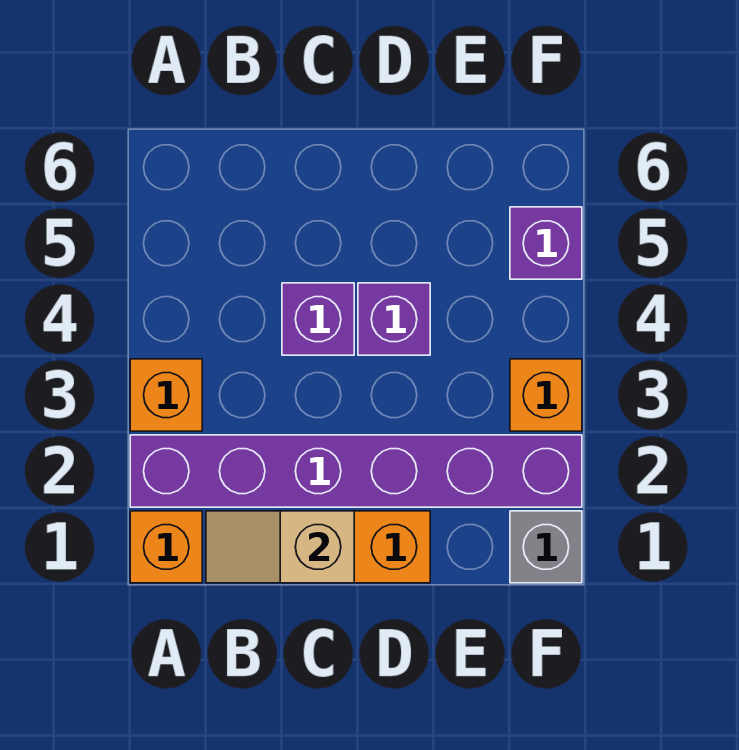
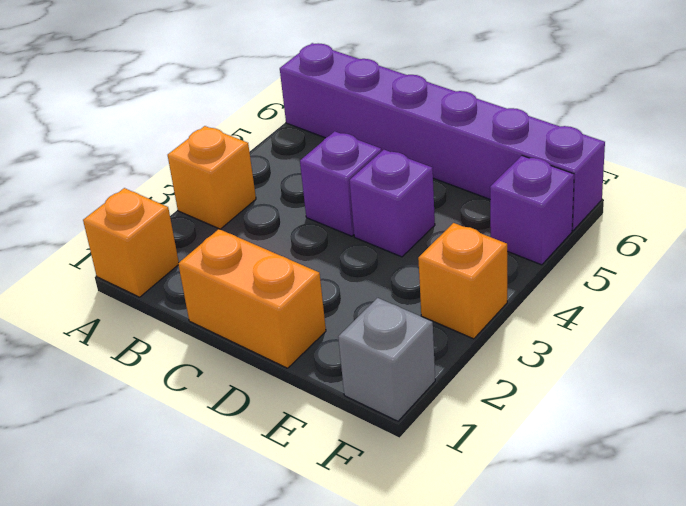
purple 1x6 brick [130,435,582,507] -> purple 1x6 brick moved to [280,43,605,230]
tan 1x2 slope [206,511,354,583] -> none

